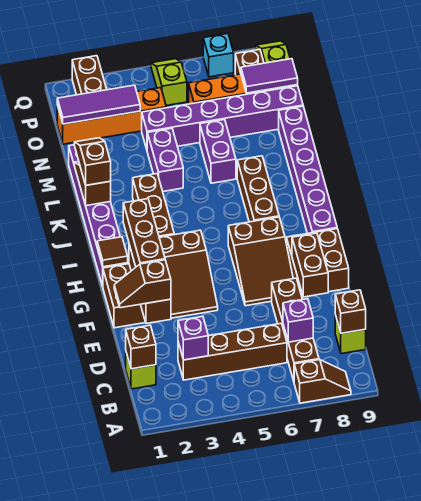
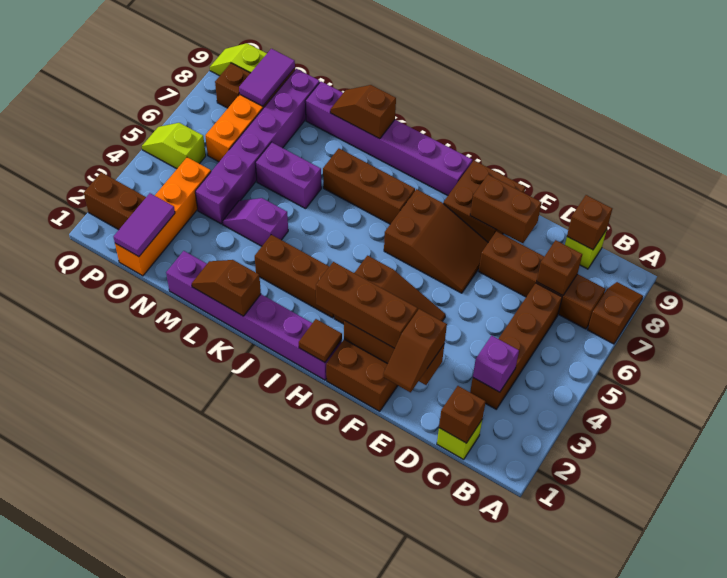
purple 1x1 brick [283,299,313,342] -> brown 1x1 brick [537,240,582,296]
brown 1x2 slope [74,138,111,185] -> brown 1x2 slope moved to [330,85,396,139]
purple 1x2 brick [147,128,183,191] -> purple 1x2 slope [222,198,288,246]
purple 1x3 tile [57,85,140,124] -> purple 1x2 tile [114,193,175,257]
cyan 1x1 brick [203,34,234,77] -> none

